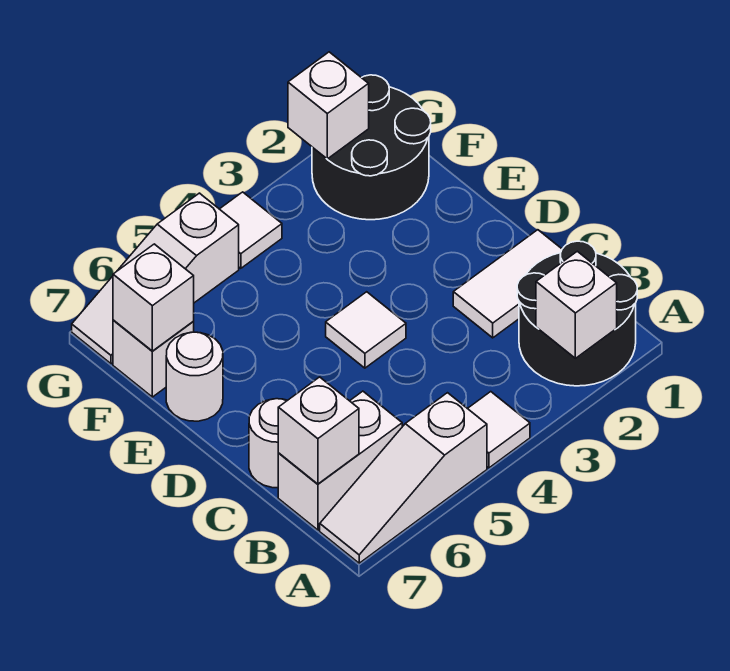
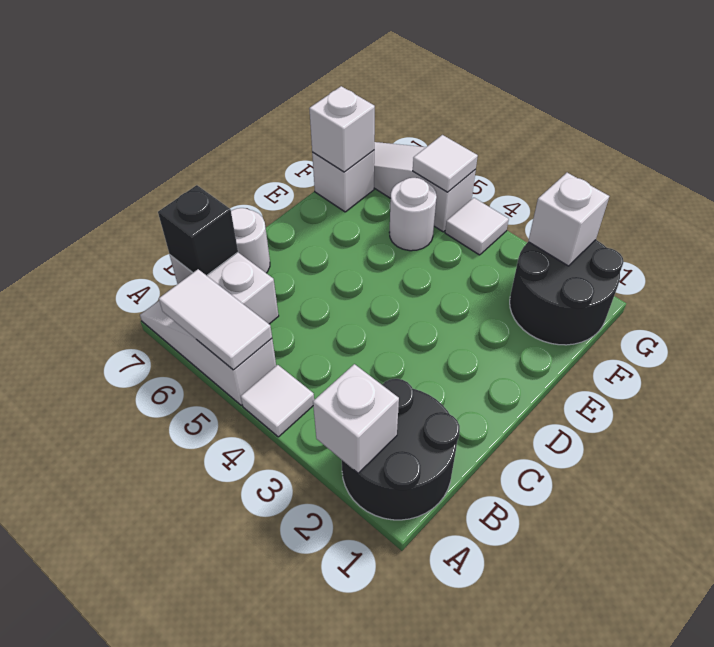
white 1x1 brick [278,377,359,484] -> black 1x1 brick [158,185,238,276]
white 1x2 tile [453,230,562,338] -> white 1x2 tile moved to [159,269,272,370]
white 1x1 tile [326,292,406,368] -> white 1x1 tile moved to [413,135,478,192]
white 1x1 round brick [166,332,223,421] -> white 1x1 round brick moved to [389,178,437,251]

